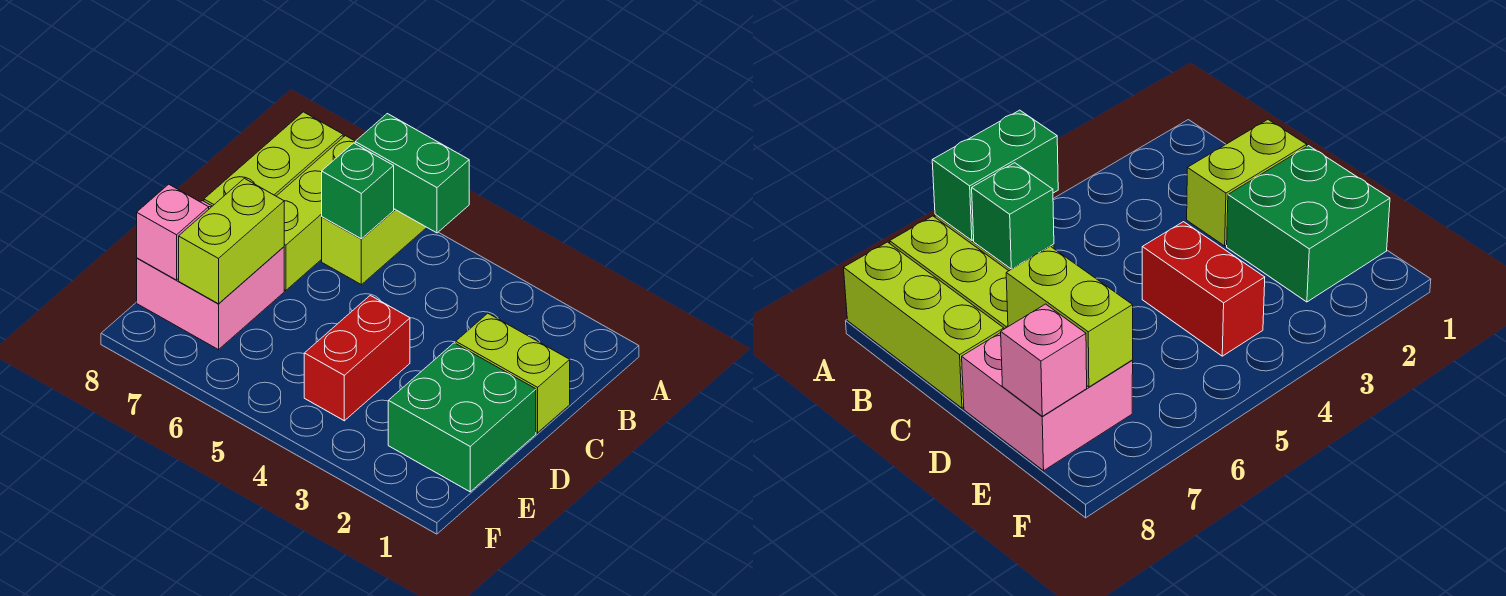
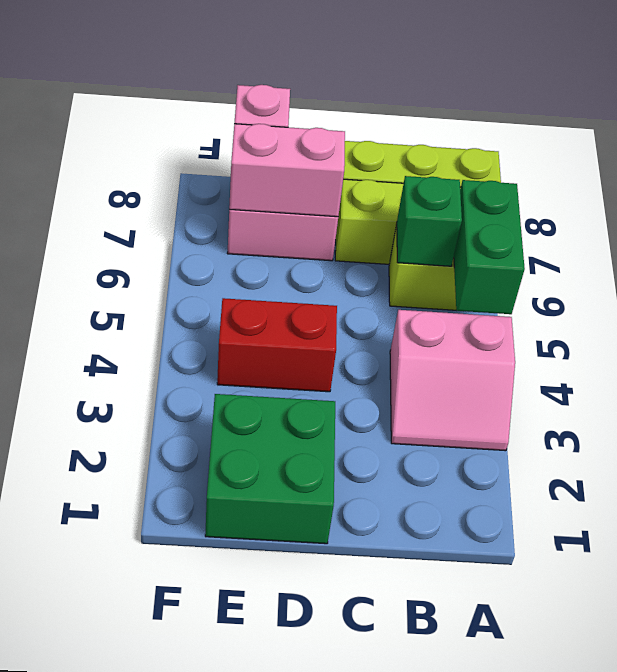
none -> pink 2x2 slope [390,310,515,451]
lime 1x2 brick [456,313,570,433] -> none
lime 1x2 brick [179,178,284,304] -> pink 1x2 brick [229,124,345,217]

